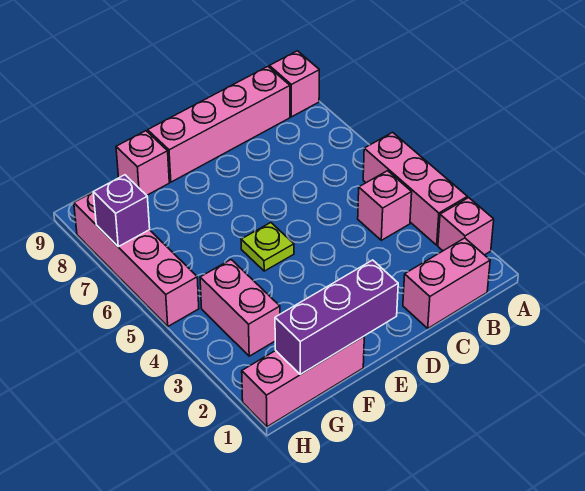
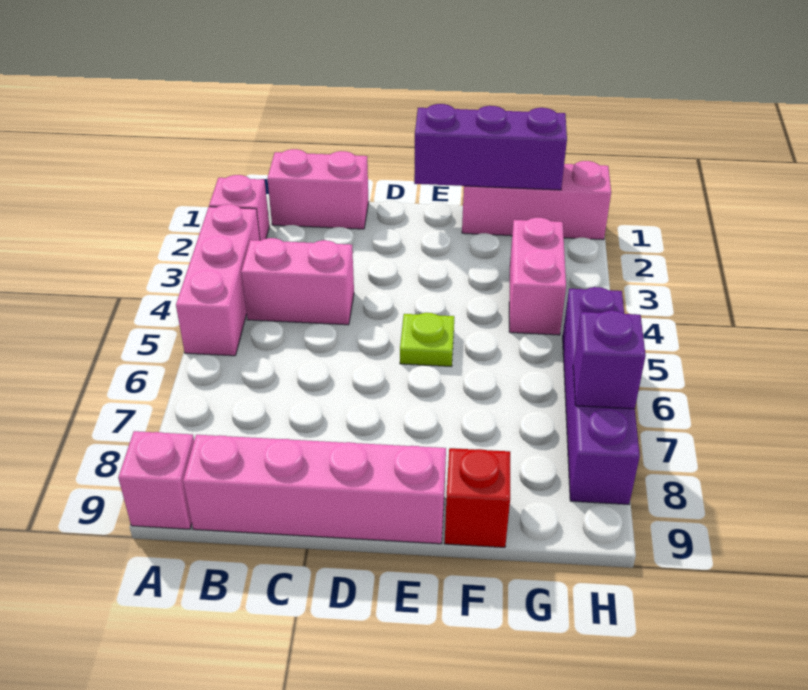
pink 1x1 brick [358,171,412,240] -> pink 1x2 brick [241,238,354,325]
pink 1x1 brick [116,131,169,195] -> red 1x1 brick [445,448,510,547]
pink 1x4 brick [74,193,199,326] -> purple 1x4 brick [563,287,640,504]

